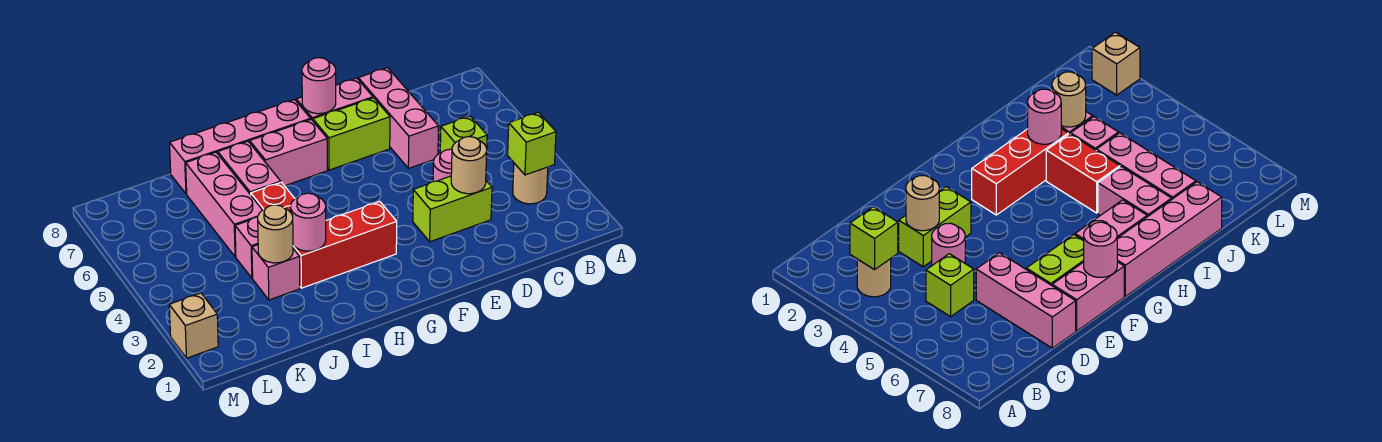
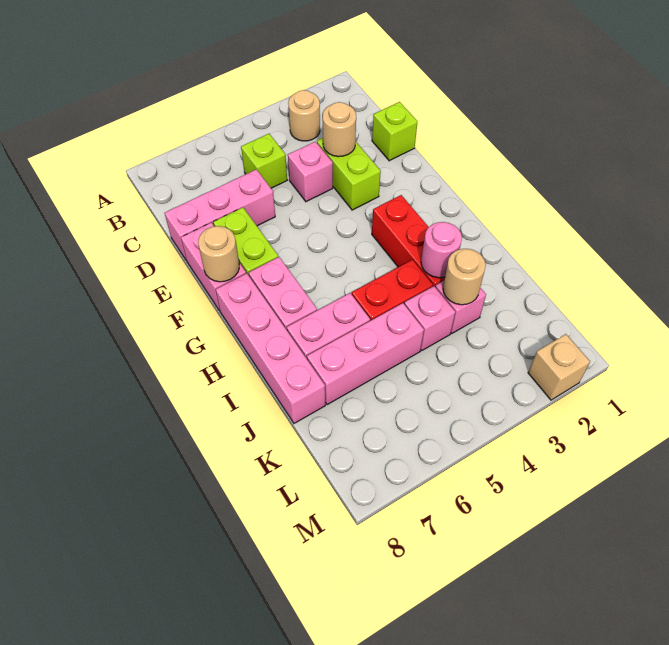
lime 1x1 brick [508,112,556,175] -> lime 1x1 brick moved to [372,102,418,161]
pink 1x1 round brick [433,149,452,182] -> pink 1x1 brick [288,142,333,202]
pink 1x1 round brick [302,58,336,114] -> tan 1x1 round brick [198,226,239,282]

